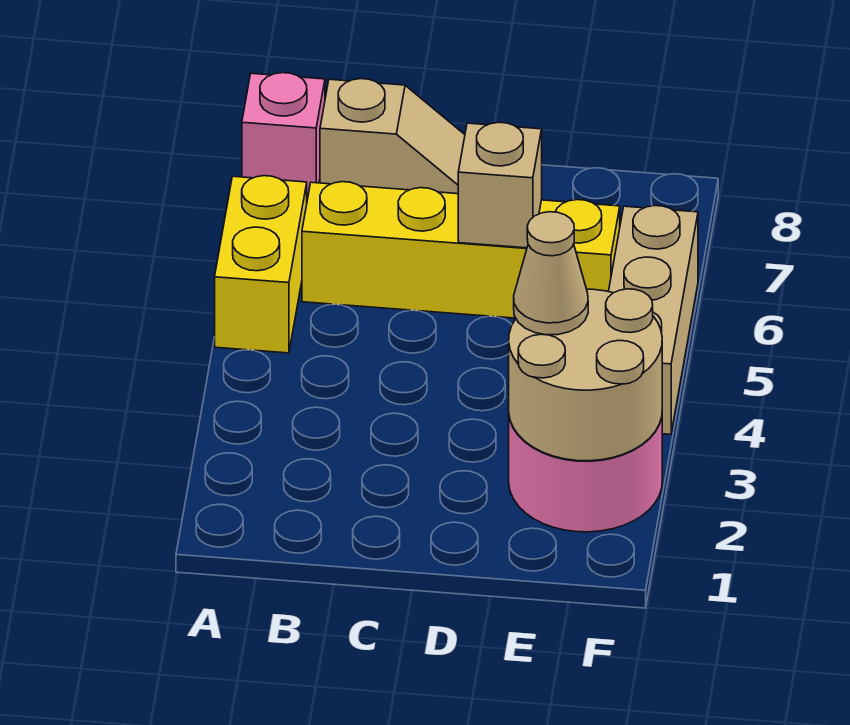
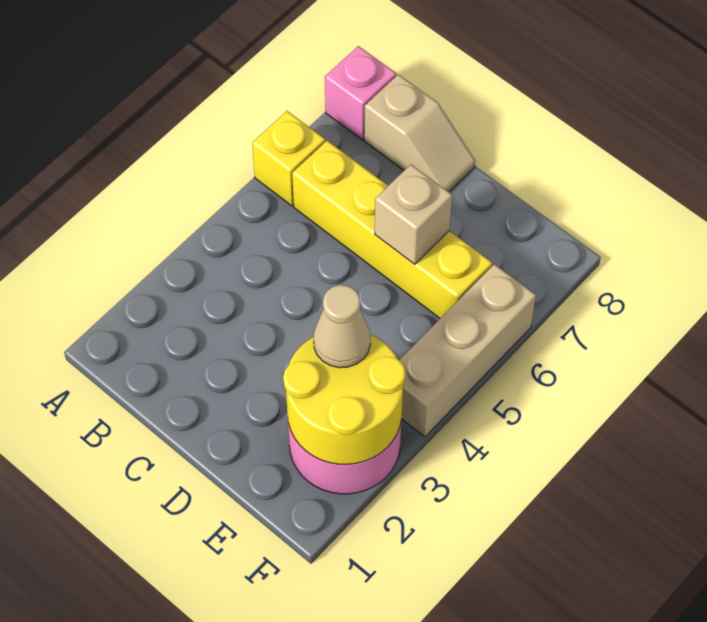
yellow 1x2 brick [215,176,307,353] -> yellow 1x1 brick [252,111,325,206]
tan 2x2 round brick [509,289,662,461] -> yellow 2x2 round brick [283,334,405,464]

